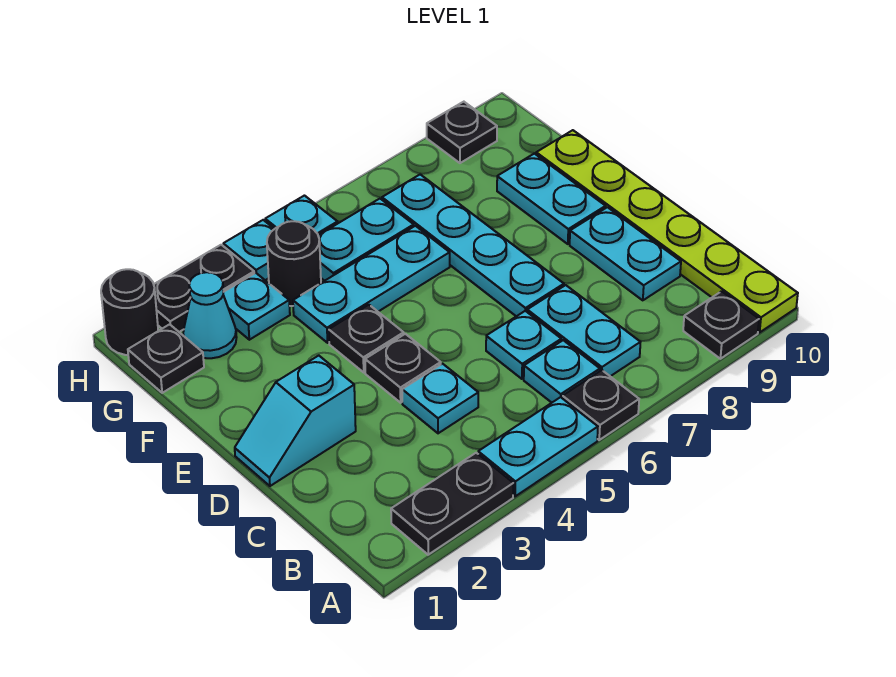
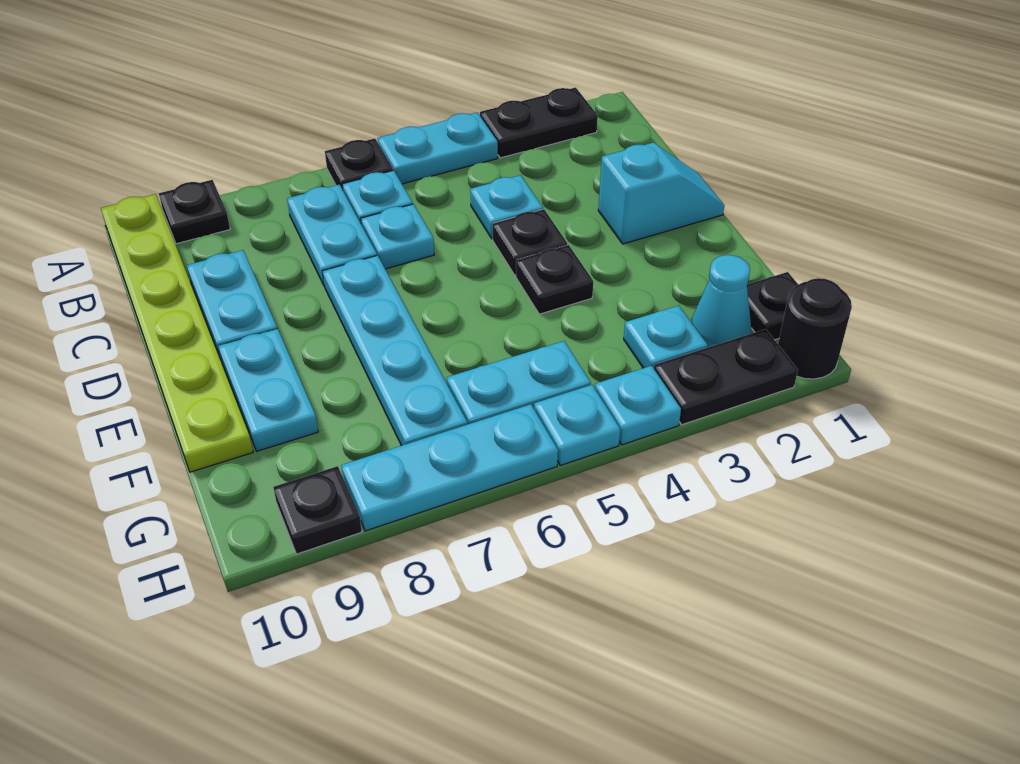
cyan 1x3 plate [293,226,450,343] -> cyan 1x3 plate moved to [341,404,558,531]
black 1x1 round brick [267,221,321,306] -> none

